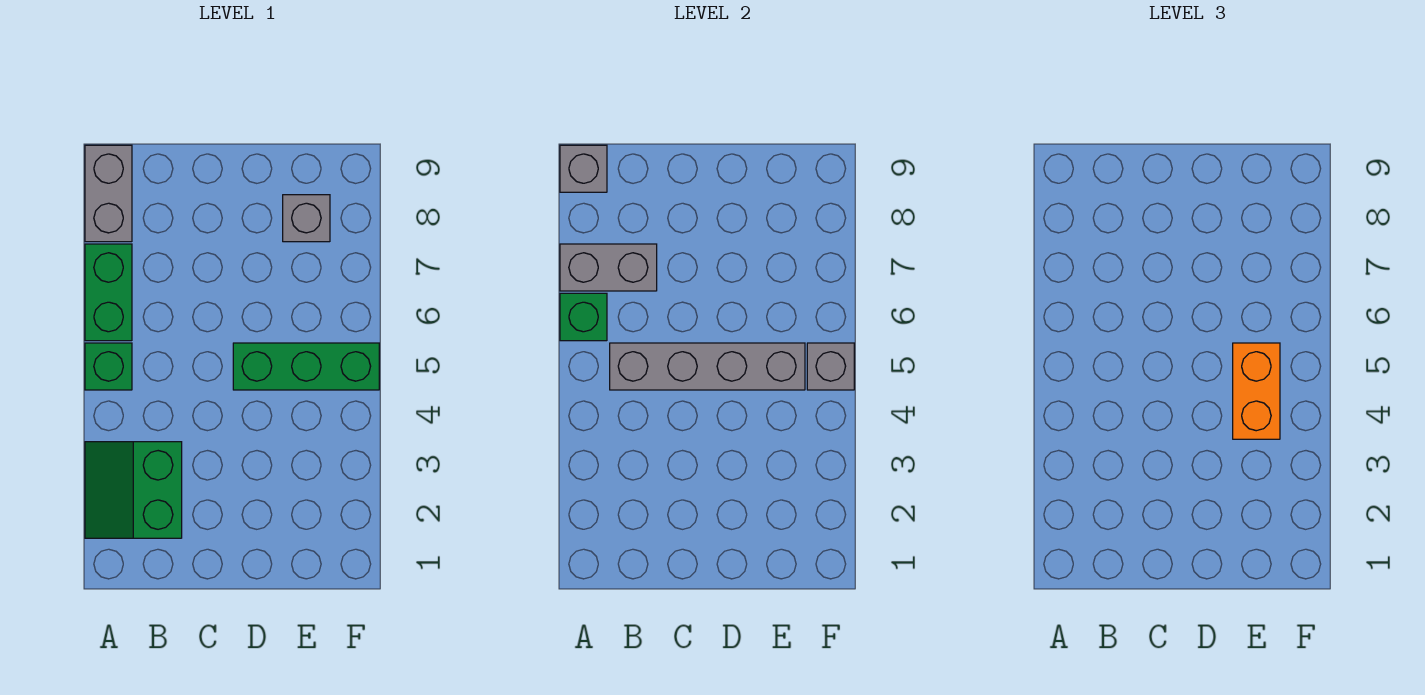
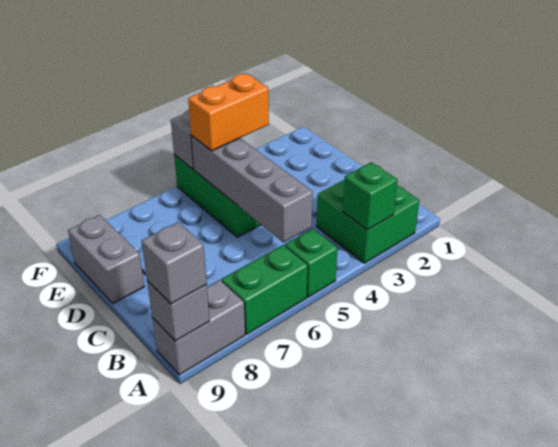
green 2x2 slope [85,442,182,538] -> green 2x2 brick [316,180,419,263]
green 1x1 brick [560,293,607,341] -> green 1x1 brick moved to [343,162,397,230]
grey 1x2 brick [560,244,657,291] -> grey 1x2 brick moved to [68,215,144,303]
grey 1x1 brick [283,195,330,242] -> grey 1x1 brick moved to [141,222,207,304]

